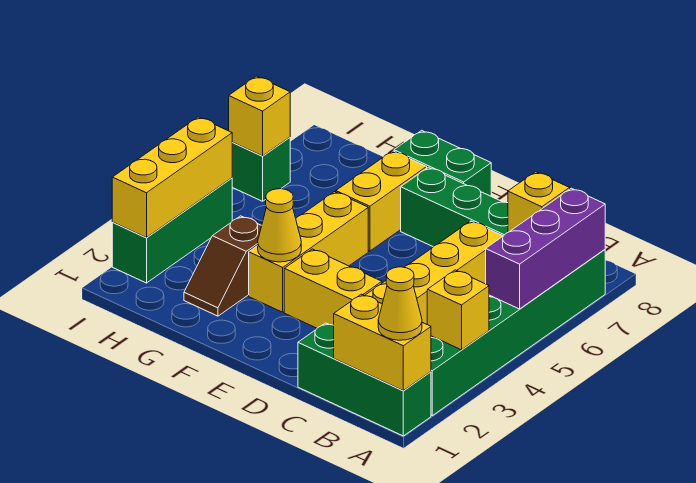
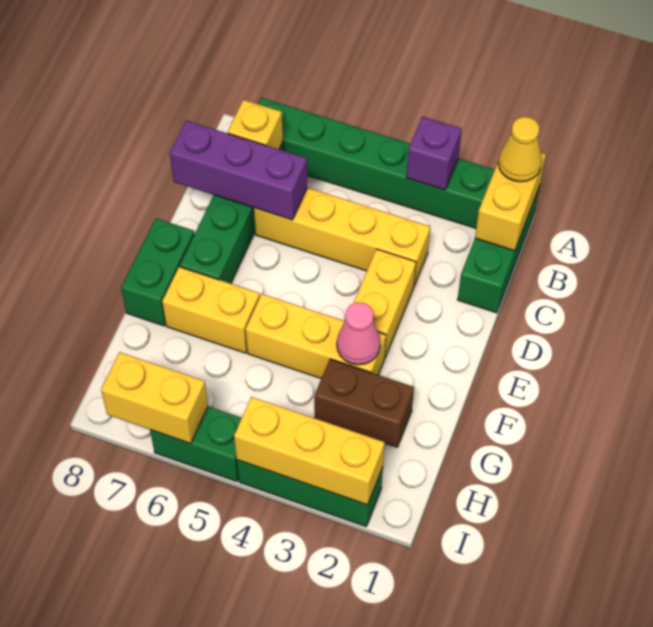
yellow 1x1 brick [427,270,489,350] -> purple 1x1 brick [406,116,462,190]
purple 1x3 brick [486,188,605,309] -> purple 1x3 brick moved to [170,121,308,220]
yellow 1x1 cone [258,189,301,262] -> pink 1x1 cone [337,302,380,365]
brown 1x2 slope [184,216,262,316] -> brown 1x2 brick [314,359,414,447]
green 1x1 brick [232,137,290,201] -> green 1x2 brick [150,406,242,481]
yellow 1x1 brick [229,76,290,156] -> yellow 1x2 brick [101,352,208,444]

